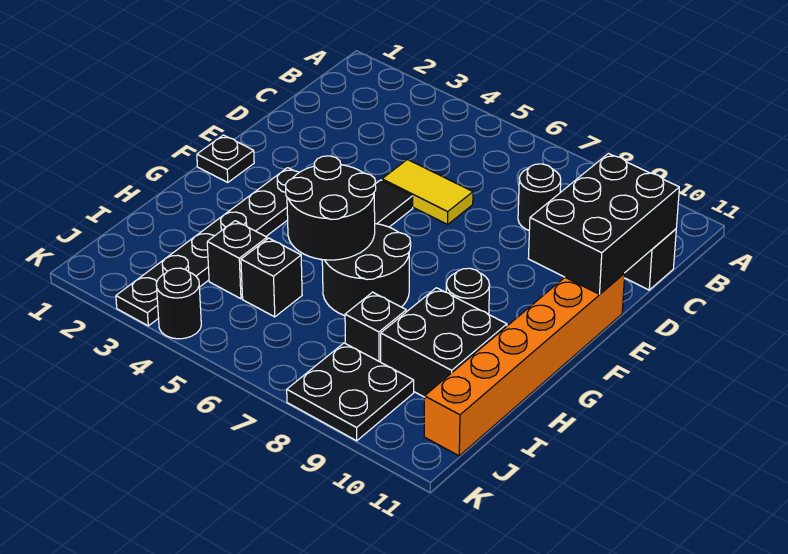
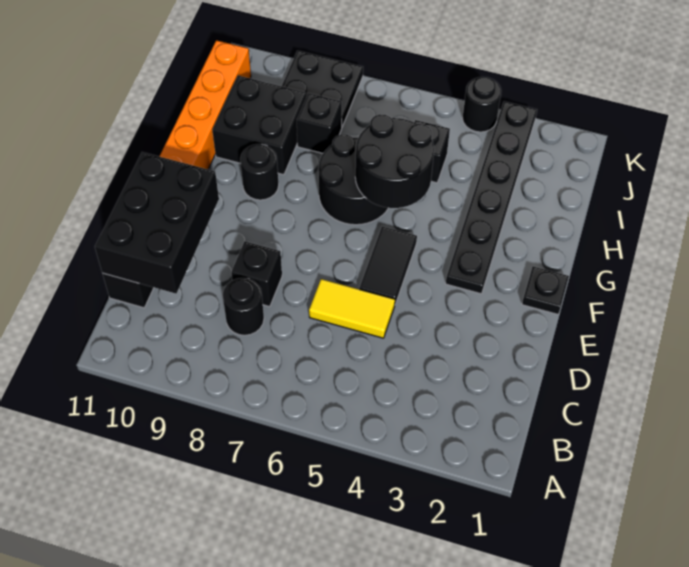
black 1x1 brick [207,221,267,299] -> black 1x1 brick moved to [231,241,282,307]

